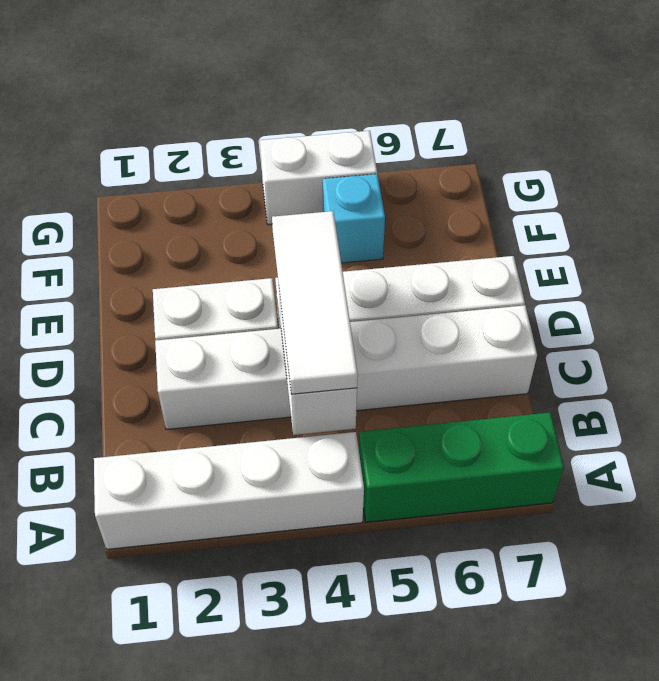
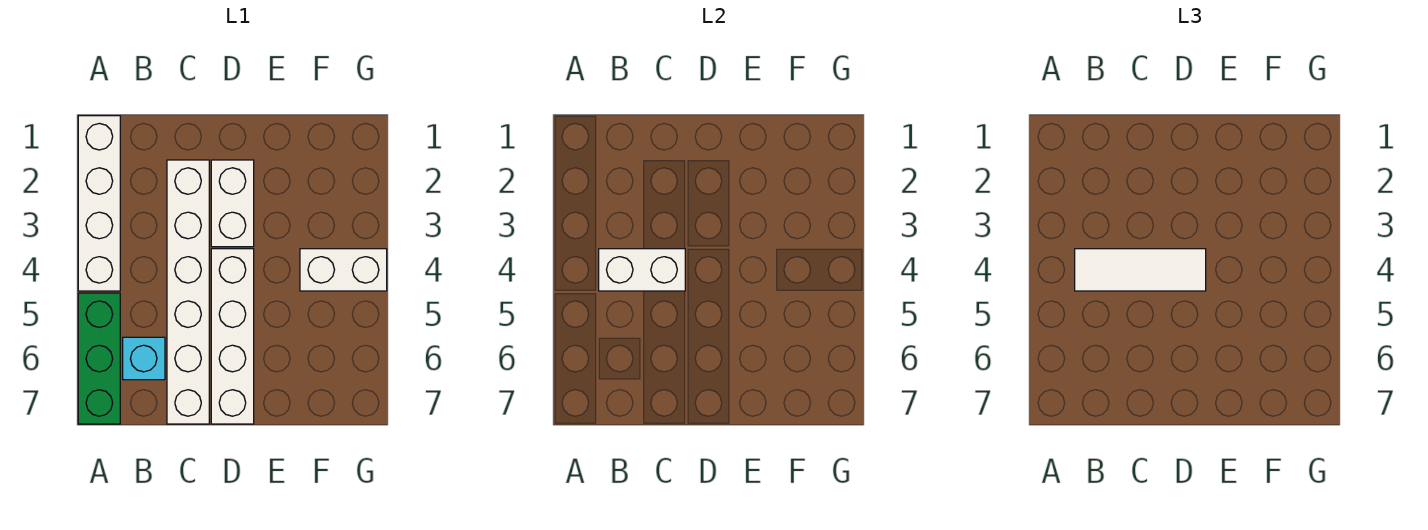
cyan 1x1 brick [323,174,385,263] -> cyan 1x1 brick moved to [123,337,165,380]
white 1x2 brick [260,131,377,224] -> white 1x2 brick turned to [300,249,387,291]

